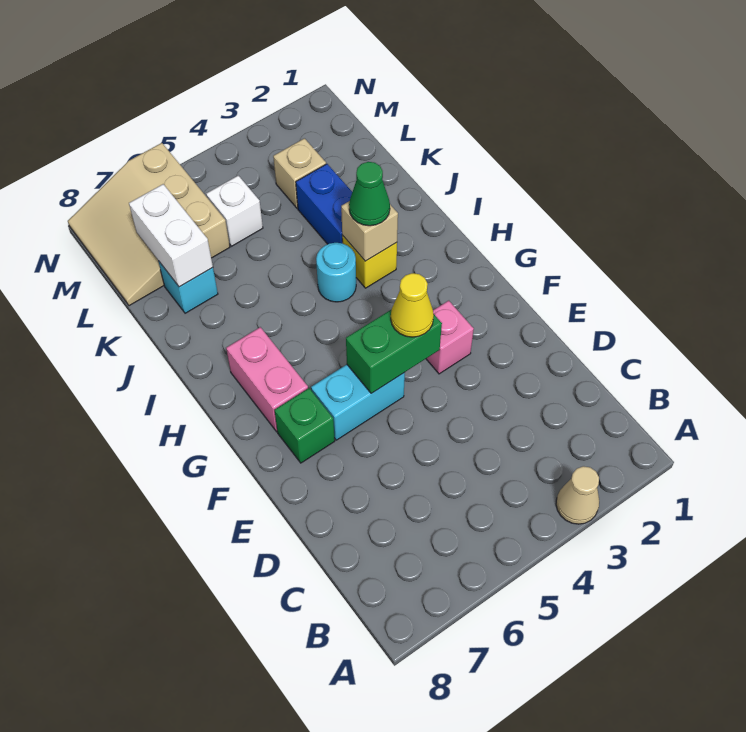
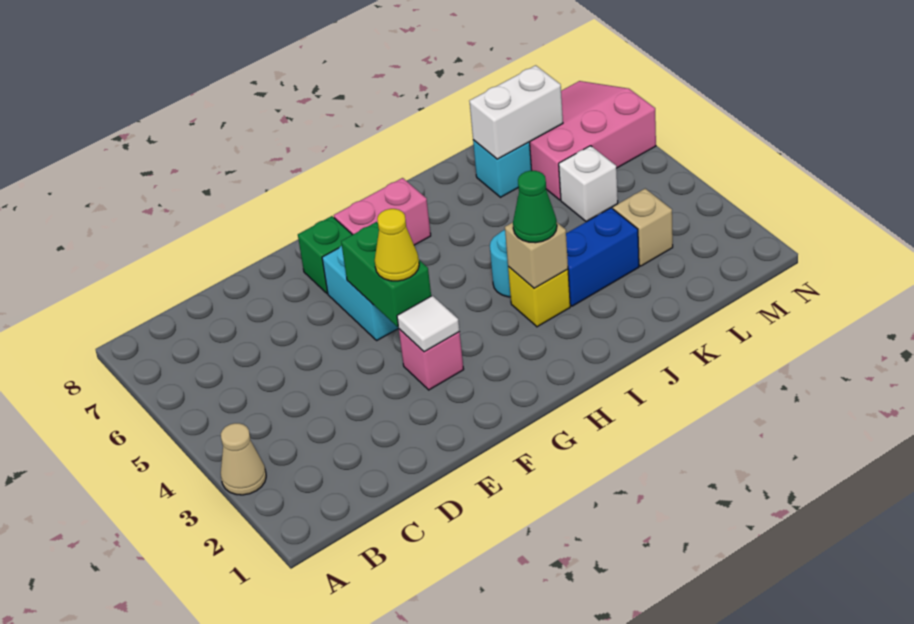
none -> white 1x1 tile [397,296,460,352]
tan 3x3 slope [68,143,230,306] -> pink 3x3 slope [530,81,656,200]

